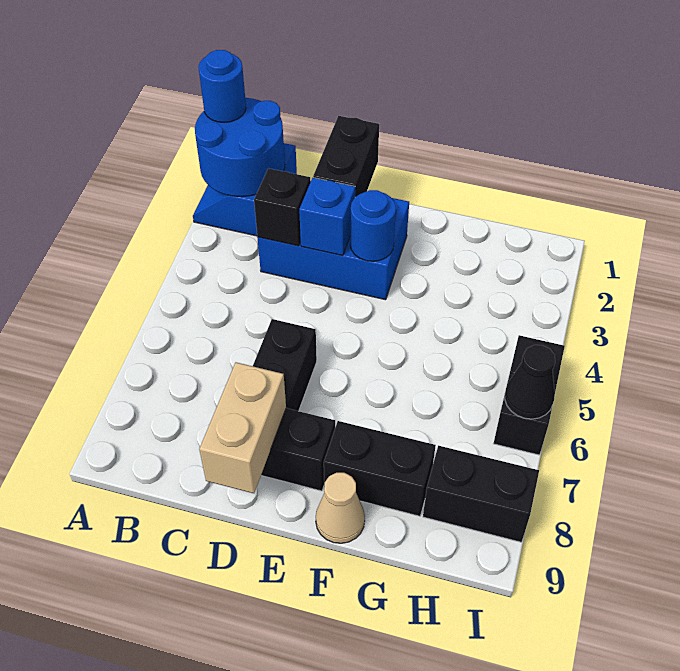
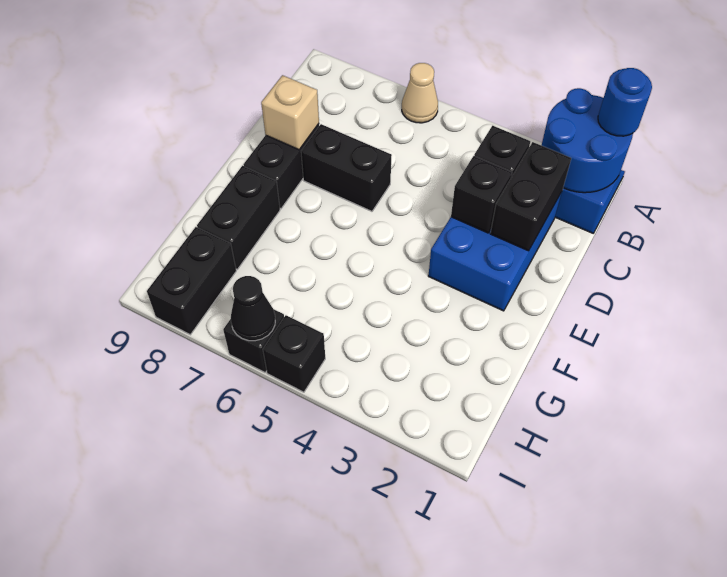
black 1x2 brick [313,116,379,197] -> black 1x2 brick turned to [490,142,571,251]
blue 1x1 brick [299,178,355,256] -> black 1x1 brick [451,156,512,233]
tan 1x2 brick [199,362,286,493] -> tan 1x1 brick [261,75,319,150]
blue 1x1 round brick [350,190,396,261] -> none
tan 1x1 cone [316,473,365,543] -> tan 1x1 cone moved to [402,63,438,123]

